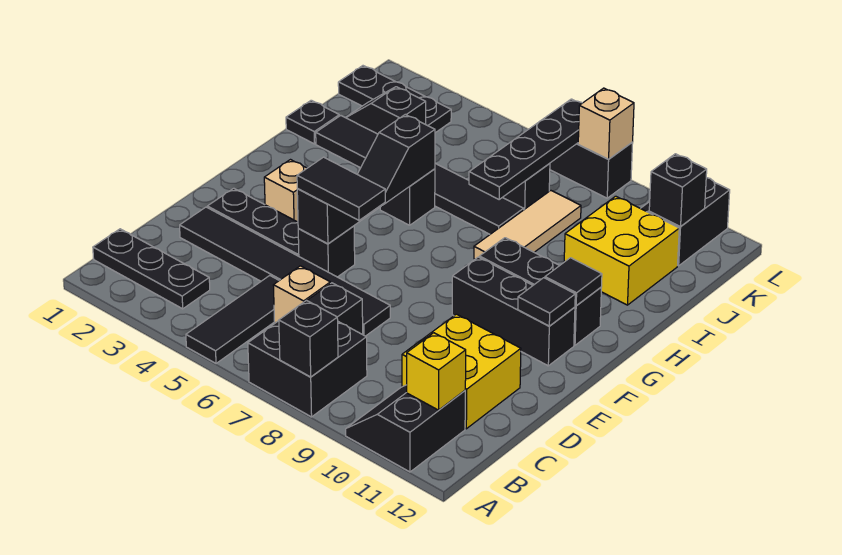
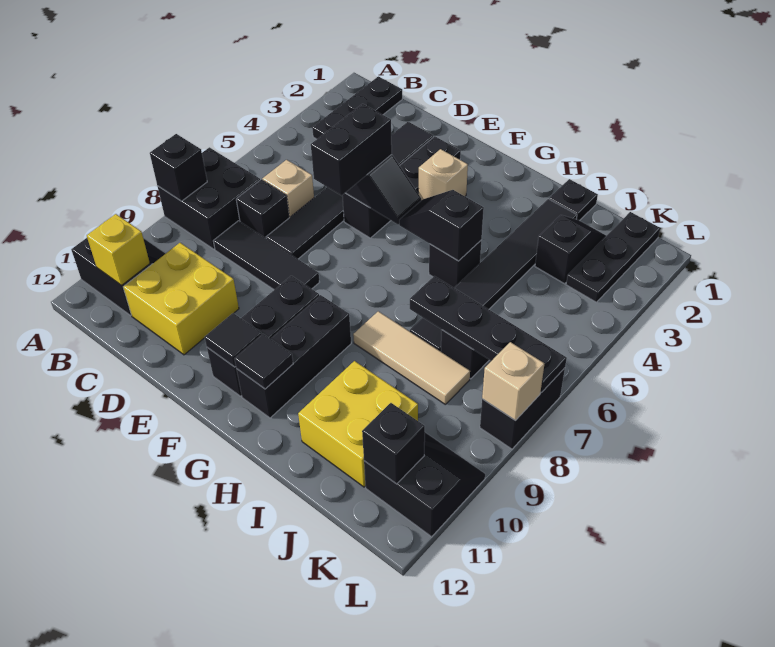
black 1x3 tile [186,276,279,363] -> black 1x3 tile moved to [213,221,319,290]
black 1x2 tile [297,157,385,220] -> black 1x2 brick [311,104,392,195]

